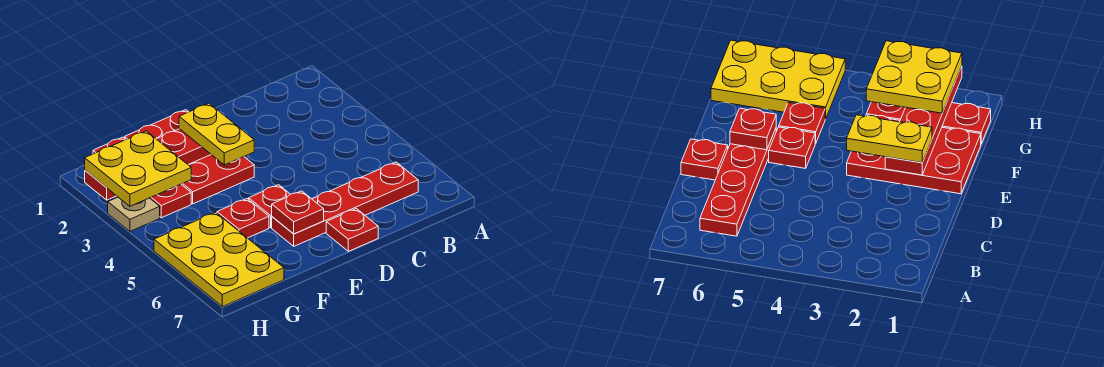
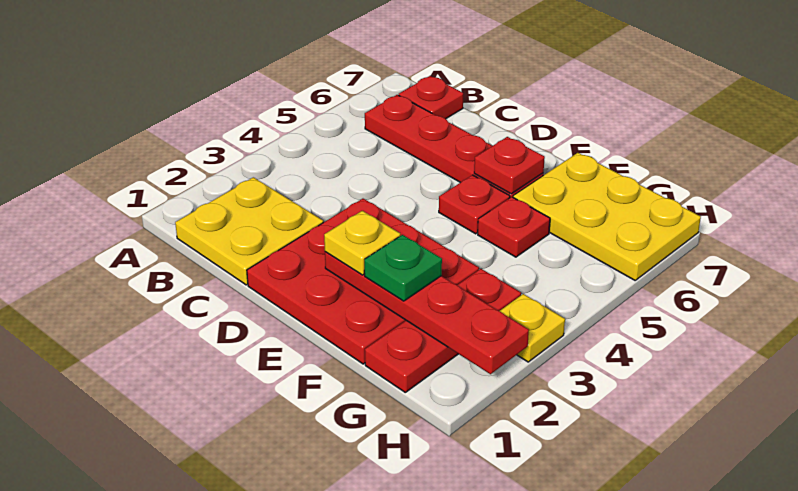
red 1x1 plate [326,209,378,251] -> red 1x1 plate moved to [399,76,463,119]
red 2x3 plate [125,110,254,204] -> red 3x3 plate [247,199,479,364]
yellow 1x2 plate [179,103,254,165] -> yellow 1x1 plate [324,211,400,275]
none -> green 1x1 plate [364,235,442,301]
yellow 2x2 plate [84,131,191,206] -> yellow 2x2 plate moved to [175,177,323,285]
yellow 2x3 plate [154,212,284,307] -> yellow 2x3 plate turned to [513,153,701,280]
tan 1x1 plate [108,197,160,231] -> yellow 1x1 plate [500,294,565,362]

